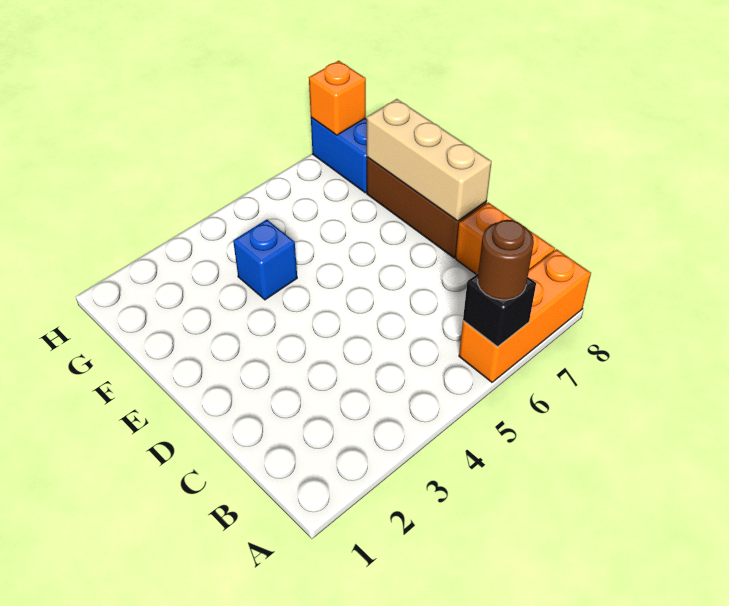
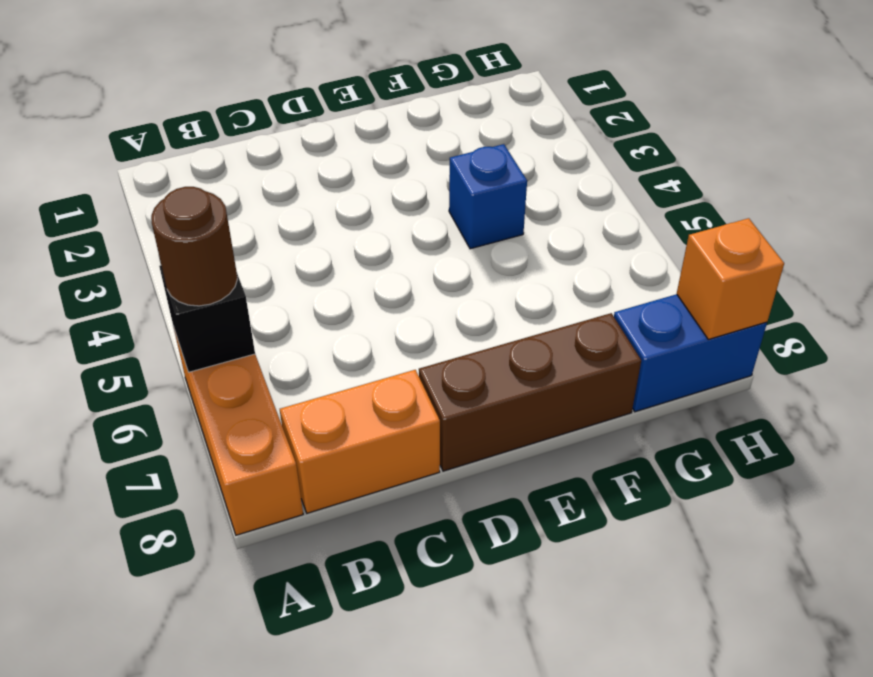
tan 1x3 brick [367,99,492,221] -> none

